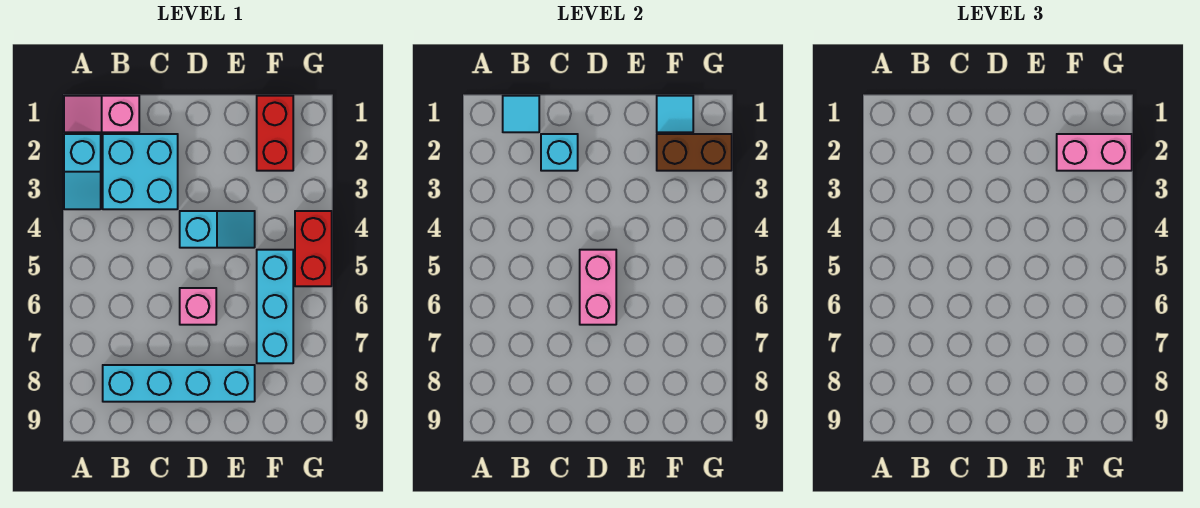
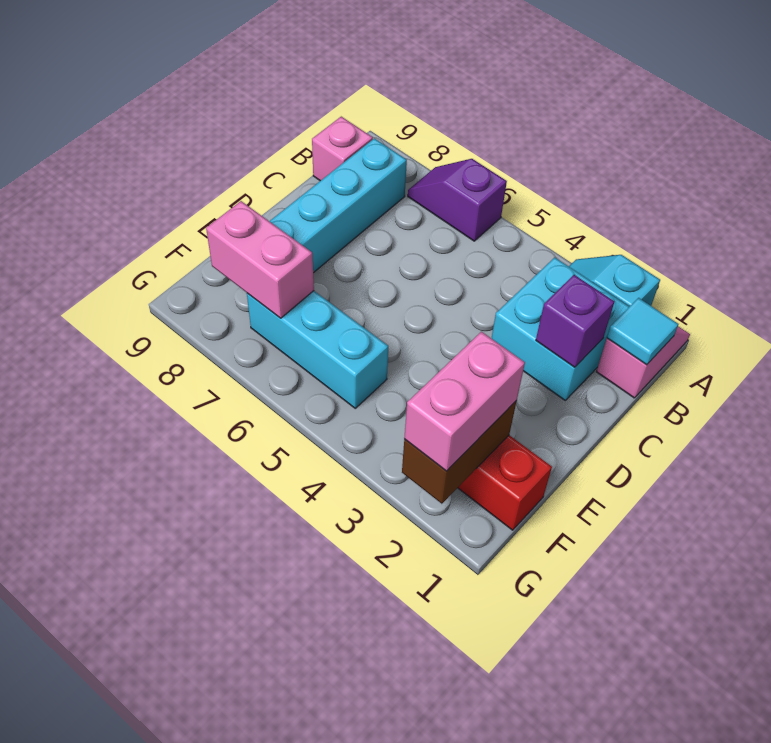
none -> purple 1x2 slope [408,159,507,241]
cyan 1x1 brick [541,134,578,171] -> purple 1x1 brick [536,275,615,367]
cyan 1x2 slope [180,211,255,248] -> none
pink 1x2 brick [580,250,616,325] -> pink 1x2 brick moved to [206,201,314,318]
pink 1x1 brick [180,288,216,325] -> pink 1x1 brick moved to [312,117,373,181]
cyan 1x1 tile [657,96,693,132] -> none
red 1x2 brick [295,211,332,286] -> none

